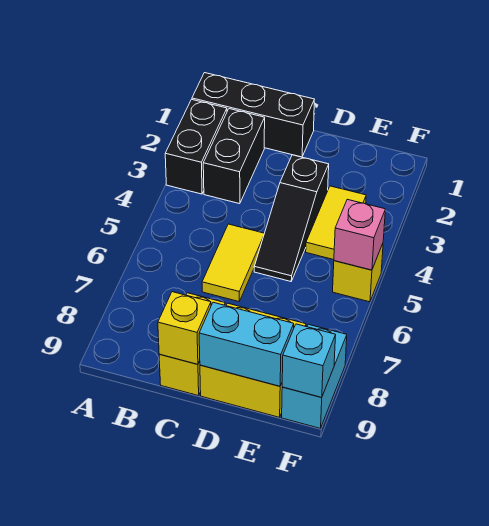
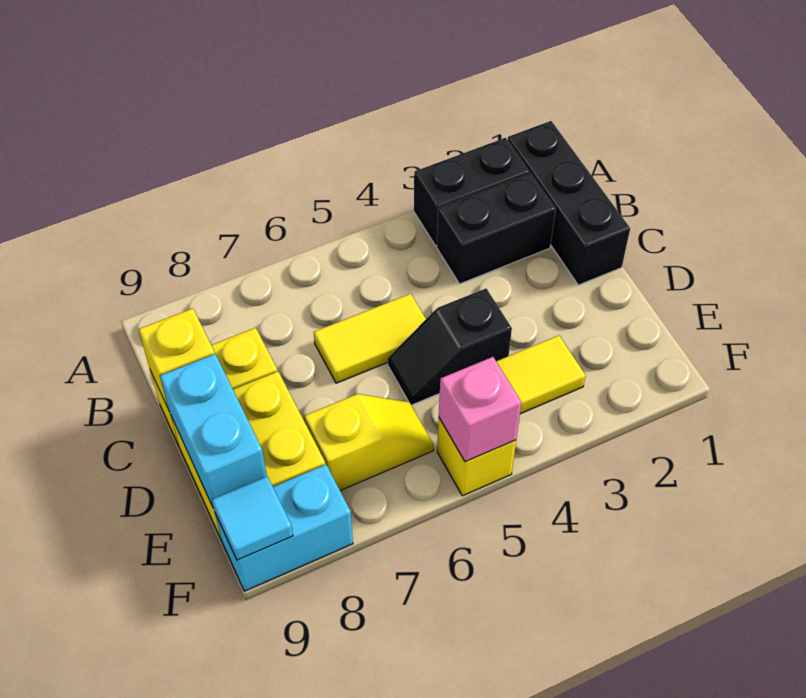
black 1x3 slope [254,155,329,281] -> black 1x2 slope [387,289,512,405]
none -> yellow 1x2 slope [305,394,434,491]
cyan 1x1 brick [282,324,336,398] -> cyan 1x1 tile [212,476,293,560]

